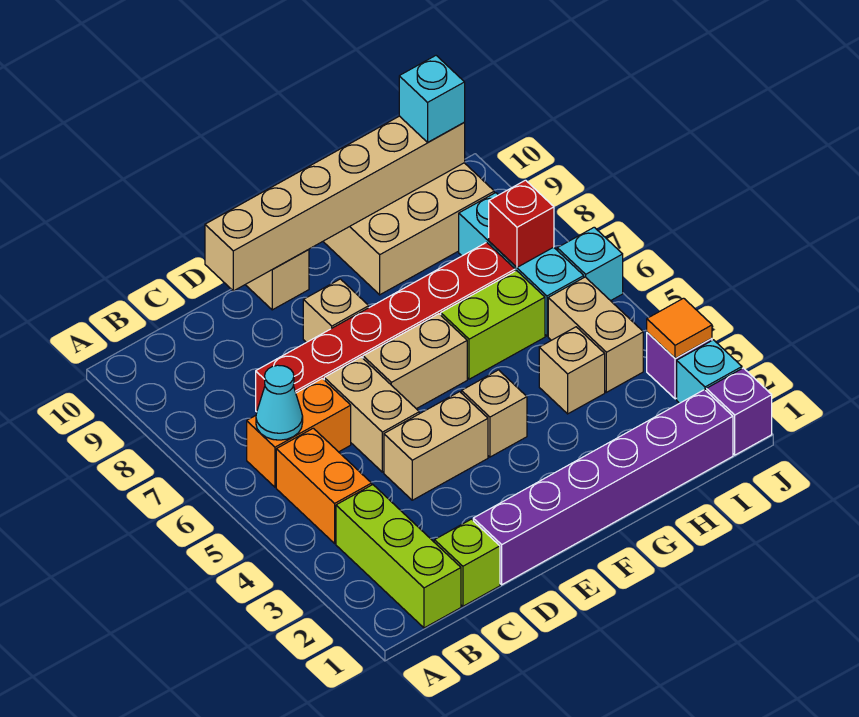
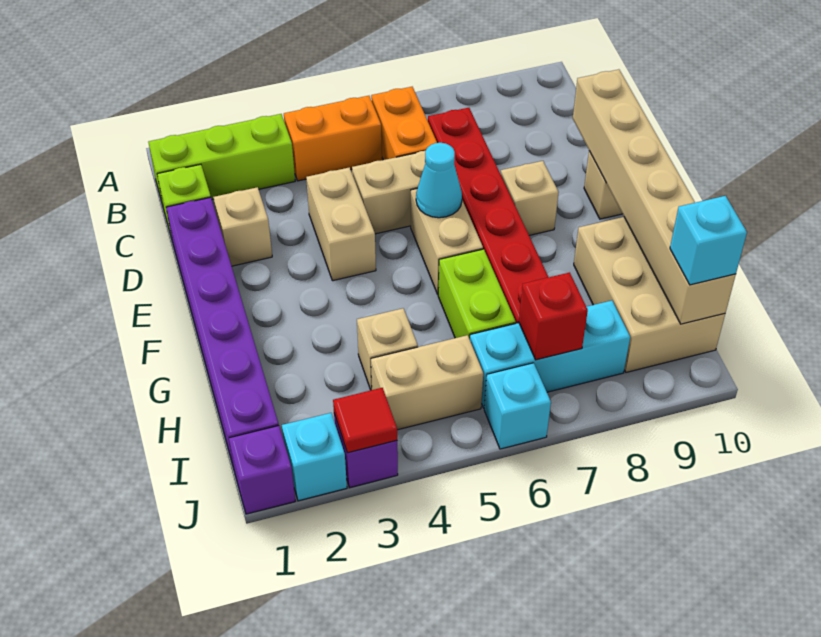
cyan 1x1 cone [256,365,303,440] -> cyan 1x1 cone moved to [416,143,462,218]
tan 1x1 brick [462,370,527,457] -> tan 1x1 brick moved to [213,187,272,266]
orange 1x1 tile [647,298,712,359] -> red 1x1 tile [333,388,397,453]

